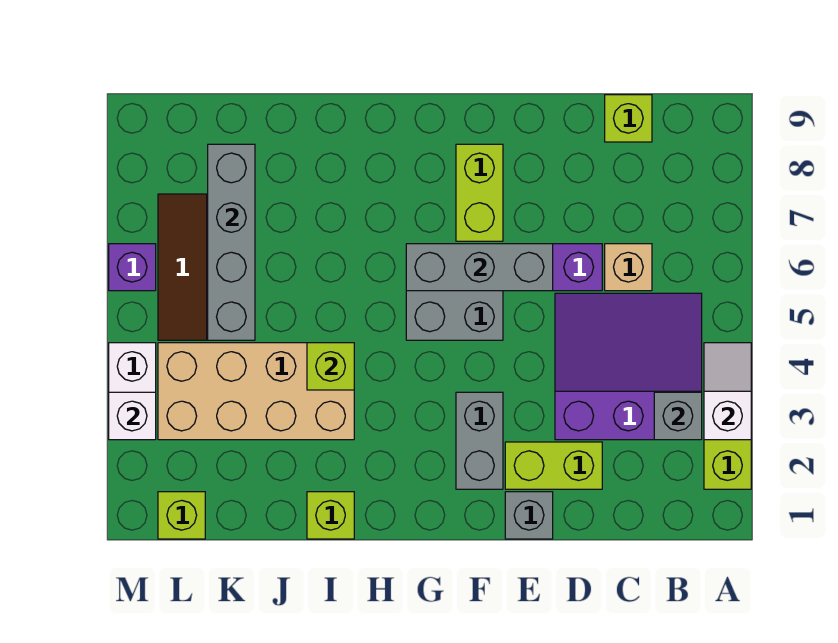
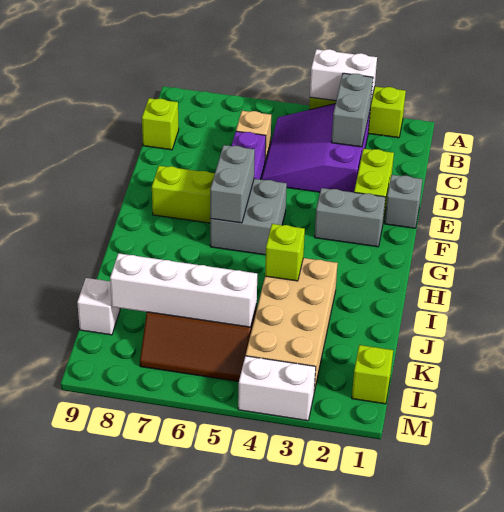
white 1x2 slope [704,343,751,440] -> white 1x2 brick [310,49,377,102]
grey 1x1 brick [654,392,702,440] -> grey 1x2 brick [331,73,373,147]
grey 1x3 brick [406,244,553,291] -> grey 1x2 brick [210,145,255,223]
lime 1x1 brick [307,492,354,539] -> none
grey 1x4 brick [208,144,255,340] -> white 1x4 brick [110,253,257,327]
white 1x1 brick [109,392,156,440] -> white 1x1 brick moved to [77,278,120,335]
purple 1x1 brick [109,244,156,291] -> none

